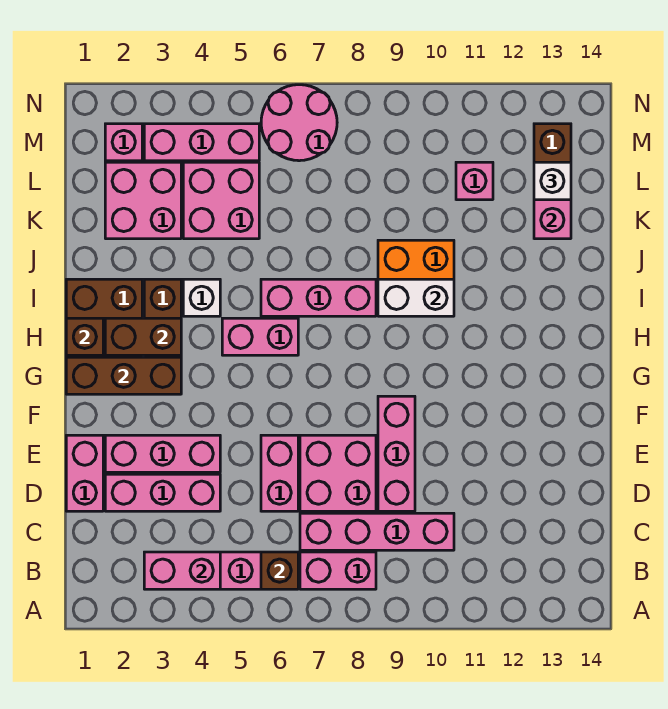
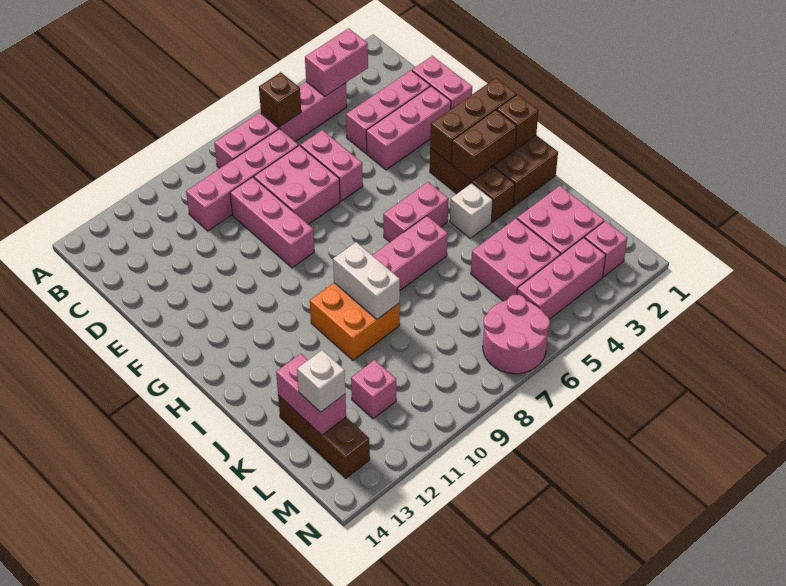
white 1x2 brick [378,279,454,316] -> white 1x2 brick turned to [333,242,400,319]

